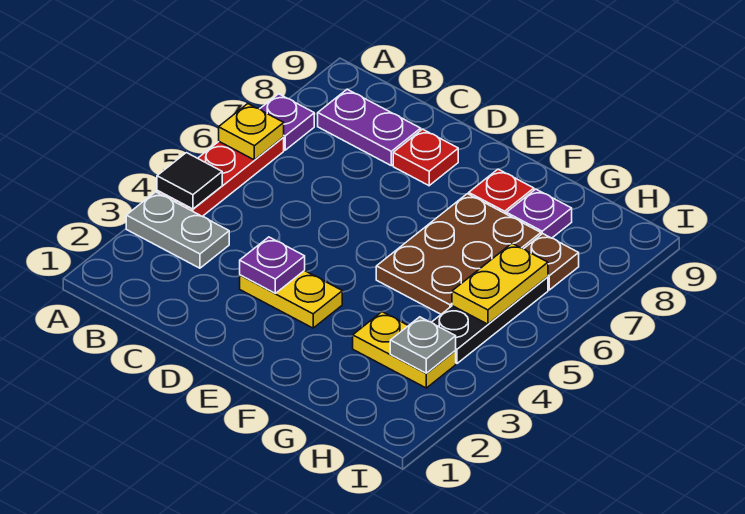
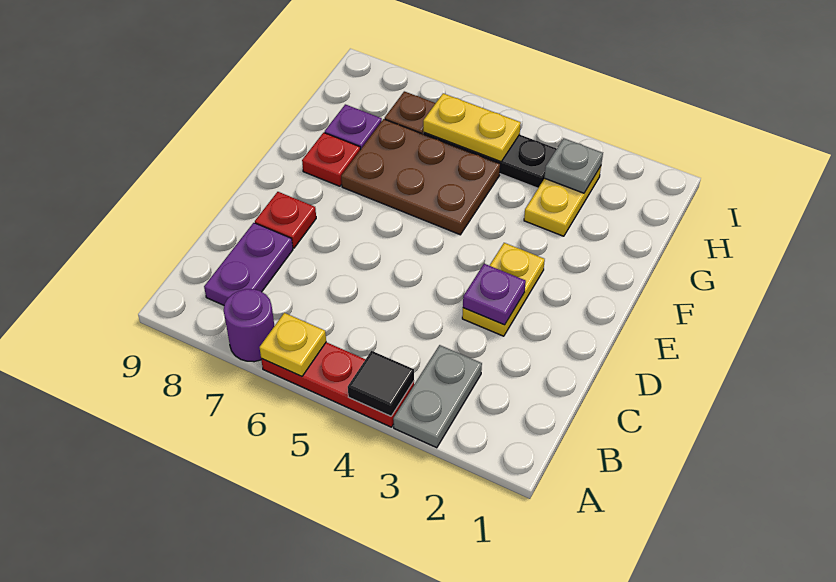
purple 1x1 plate [260,94,314,150] -> purple 1x1 round brick [224,289,274,362]

